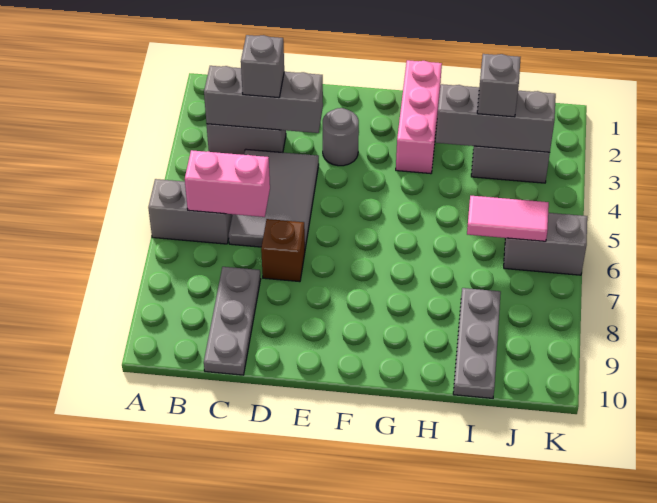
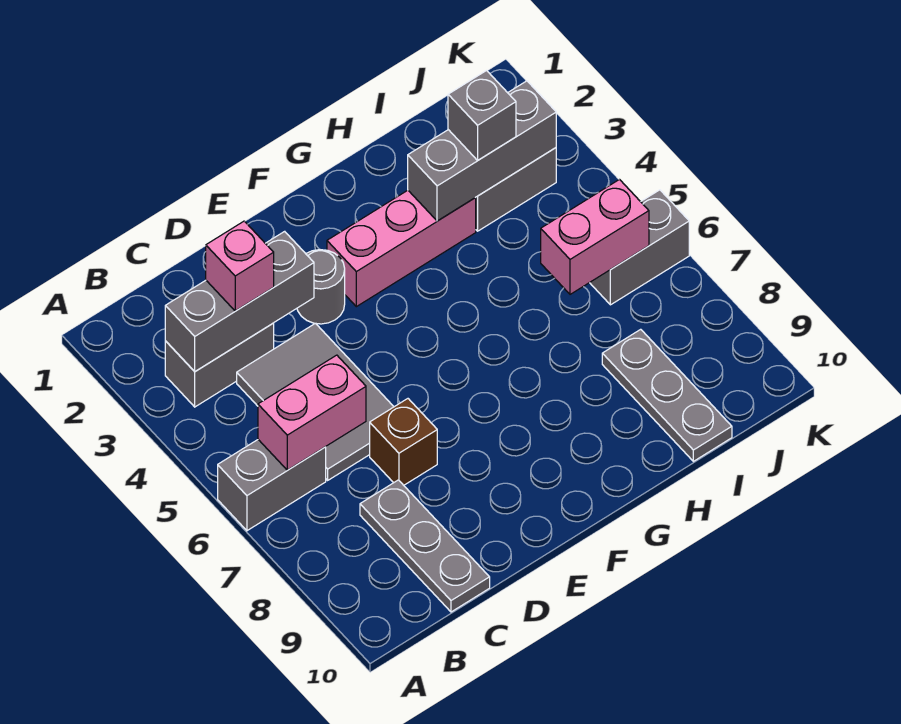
grey 1x1 brick [241,35,284,98] -> pink 1x1 brick [206,221,274,311]
pink 1x3 brick [396,60,442,174] -> pink 1x3 brick turned to [327,190,476,307]
pink 1x2 tile [467,196,549,241] -> pink 1x2 brick [541,180,649,294]

